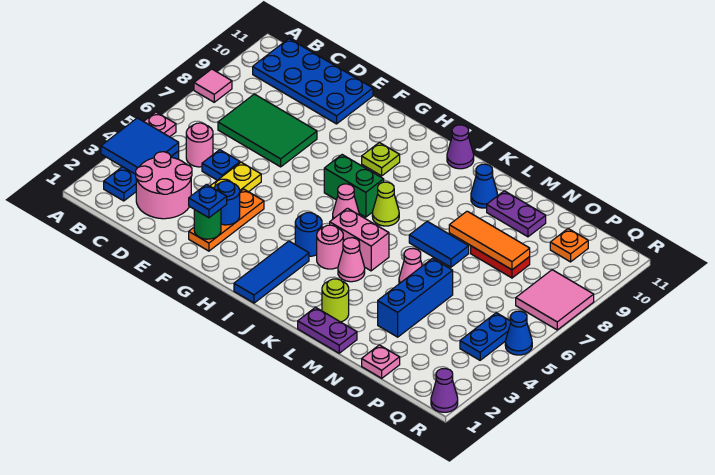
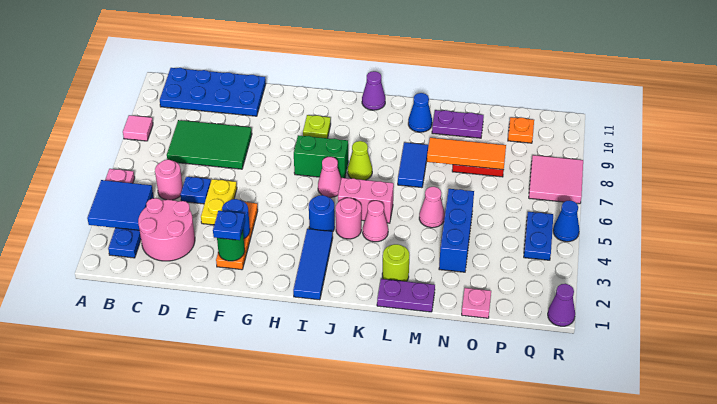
blue 1x2 tile [409,221,469,267] -> blue 1x2 tile turned to [398,142,428,188]

